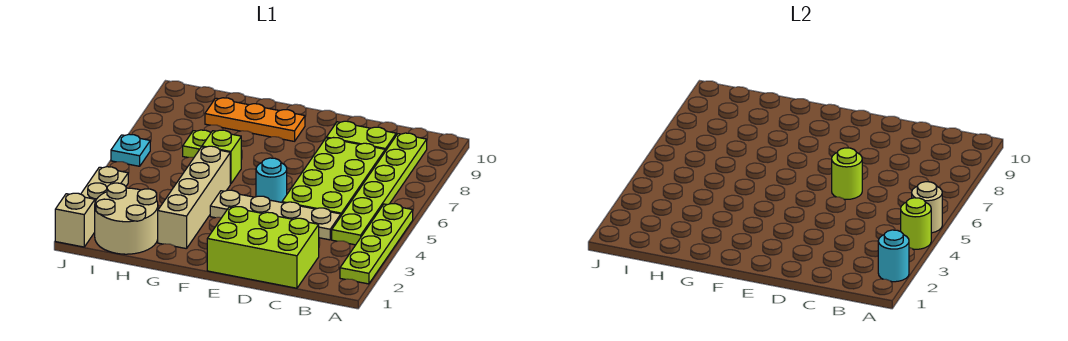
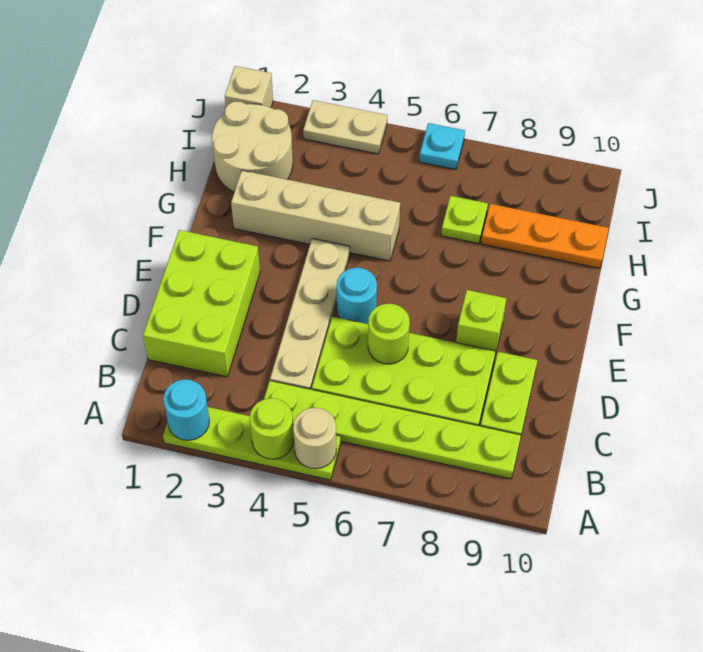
orange 1x3 plate [205,98,305,141] -> orange 1x3 plate turned to [481,204,609,268]
lime 1x1 brick [202,130,241,184] -> lime 1x1 brick moved to [456,290,506,354]

